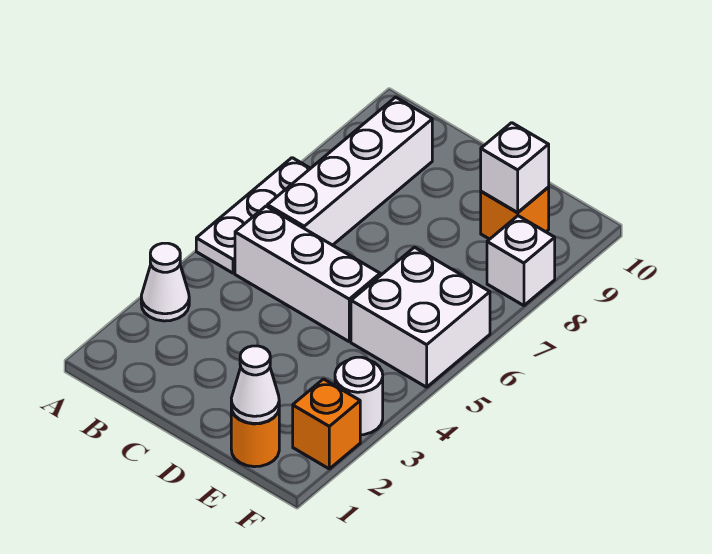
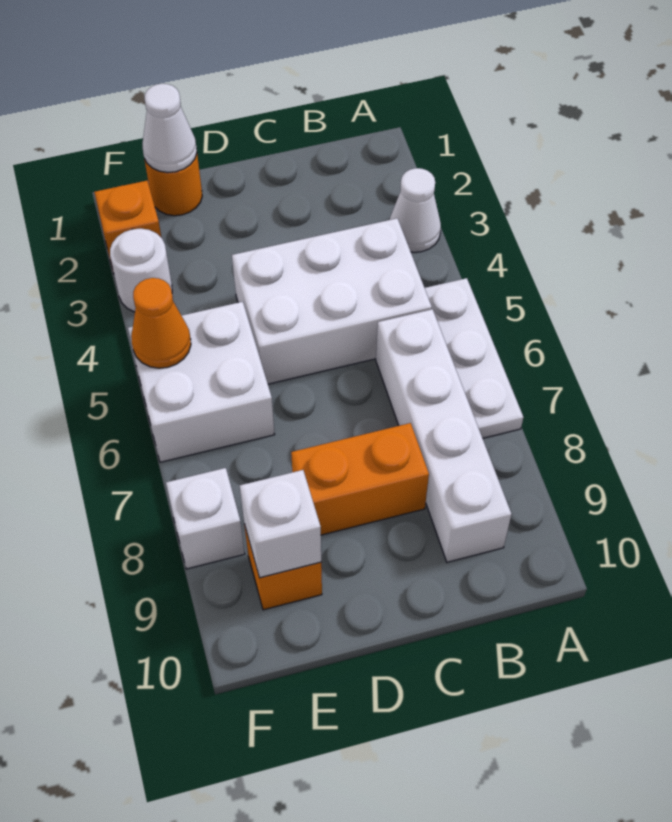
white 1x3 brick [235,206,380,341] -> white 2x3 brick [232,218,432,384]
none -> orange 1x2 brick [291,423,429,535]
none -> orange 1x1 cone [131,278,191,368]

